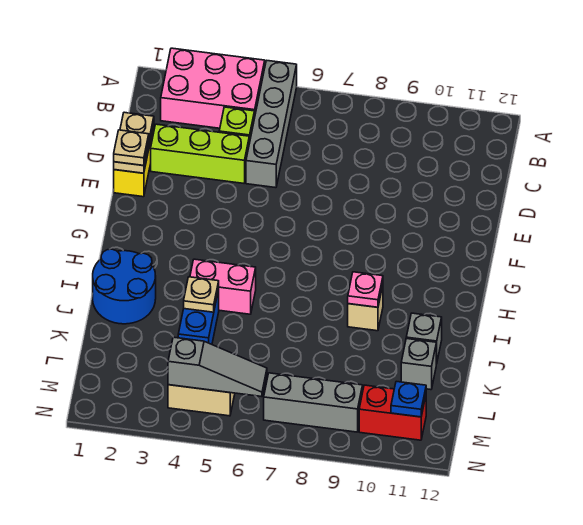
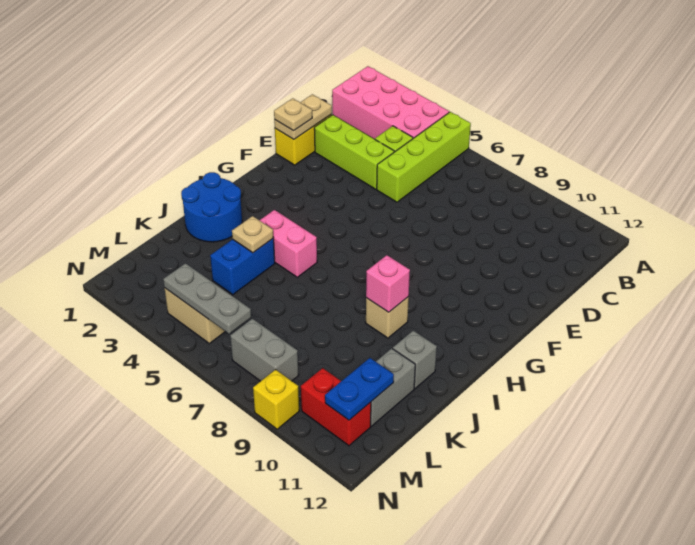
pink 2x3 brick [161,48,265,128] -> pink 2x4 brick [332,66,449,139]
grey 1x4 brick [246,61,297,188] -> lime 1x4 brick [377,112,471,202]
pink 1x1 plate [348,272,383,307] -> pink 1x1 brick [366,255,410,312]
grey 1x1 brick [401,339,436,390] -> grey 1x2 brick [371,348,415,426]
grey 1x3 slope [168,337,267,397] -> grey 1x3 plate [163,263,251,334]
grey 1x3 brick [264,373,363,432] -> grey 1x2 brick [230,319,299,381]
blue 1x1 plate [391,381,426,417] -> blue 1x2 plate [325,358,394,420]
none -> yellow 1x1 brick [253,370,299,429]

